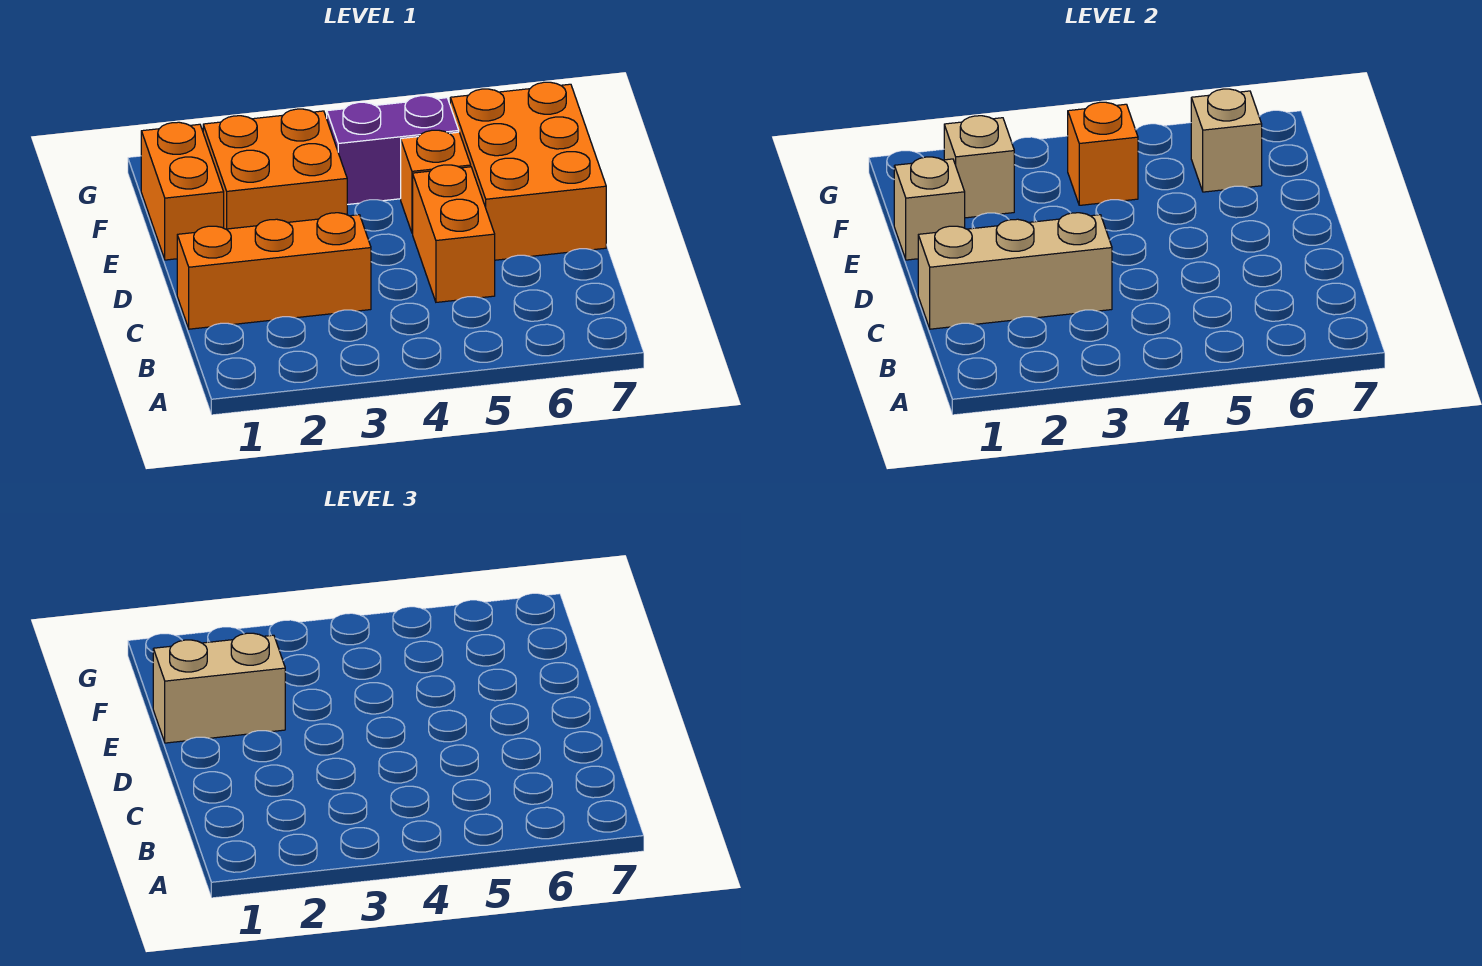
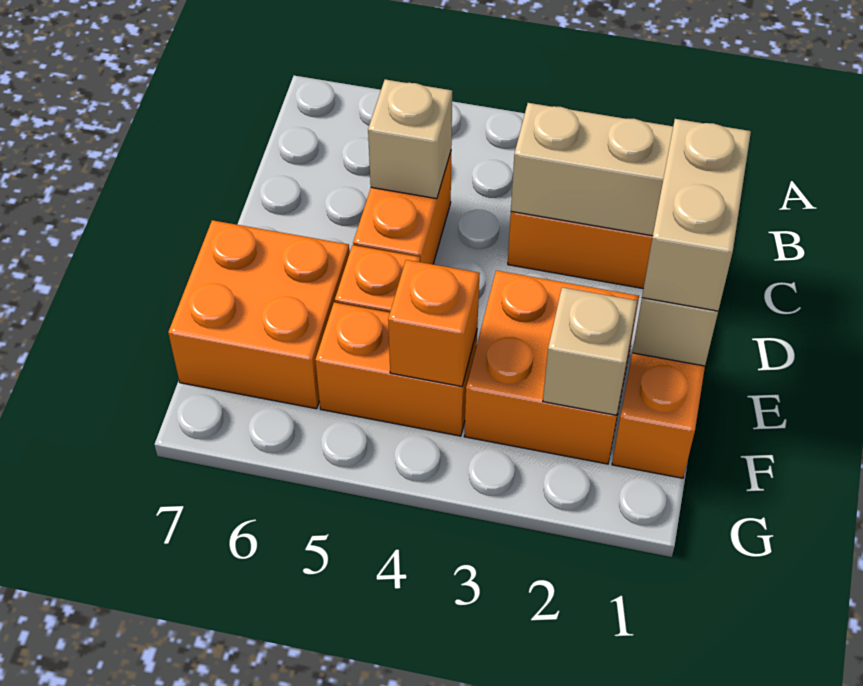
orange 2x3 brick [450,82,606,260] -> orange 2x2 brick [168,220,349,409]
tan 1x2 brick [153,633,285,743] -> tan 1x2 brick turned to [642,119,751,311]
purple 1x2 brick [327,96,459,205] -> orange 1x2 brick [315,303,477,436]
tan 1x1 brick [1191,89,1262,192] -> tan 1x1 brick moved to [368,79,452,199]

